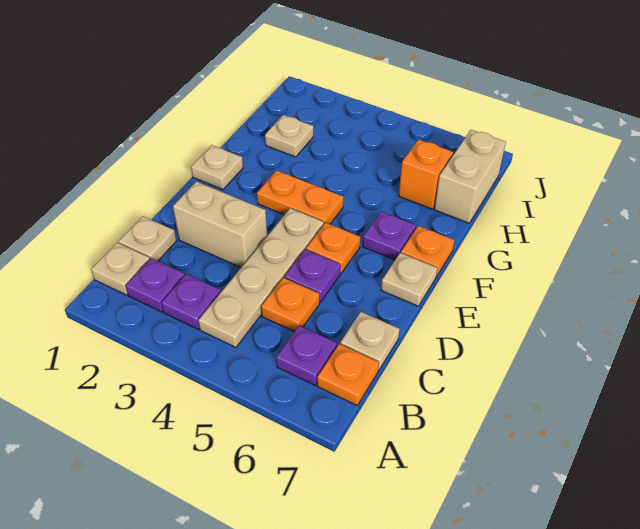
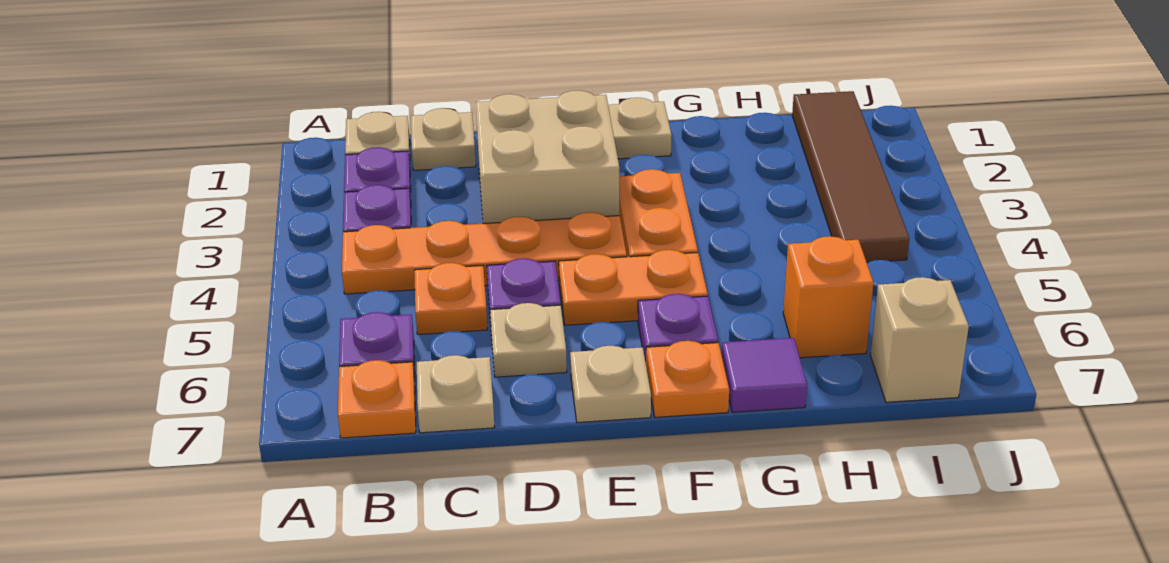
tan 1x4 plate [198,208,324,347] -> orange 1x4 plate [342,212,627,294]
tan 1x2 brick [173,181,267,267] -> tan 2x2 brick [476,90,619,224]
orange 1x1 plate [306,223,360,273] -> orange 1x2 plate [559,250,708,325]
none -> purple 1x1 tile [722,338,807,412]
tan 1x1 plate [265,115,313,157] -> tan 1x1 plate moved to [490,303,567,377]
tan 1x2 brick [434,130,506,223] -> tan 1x1 brick [871,277,969,402]
none -> brown 1x4 tile [792,91,909,262]

